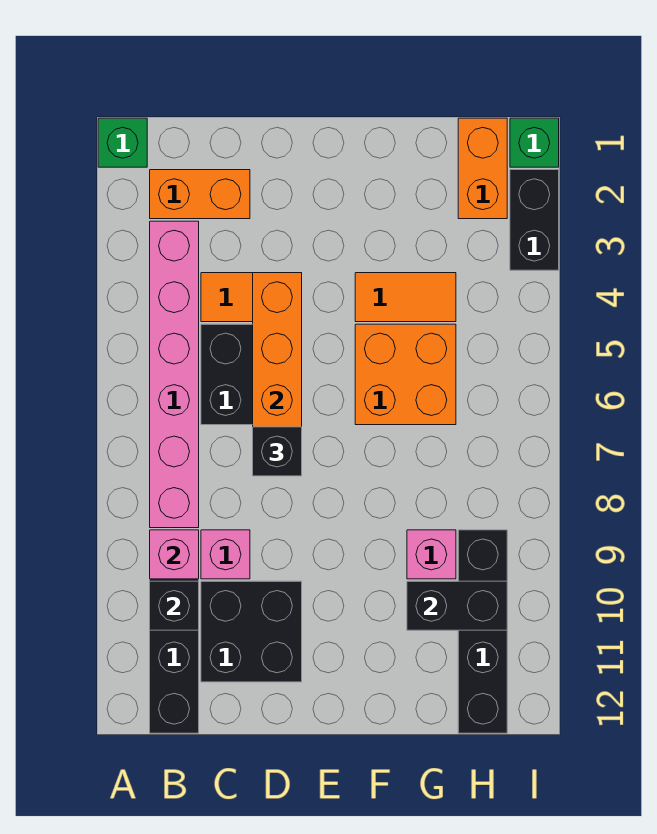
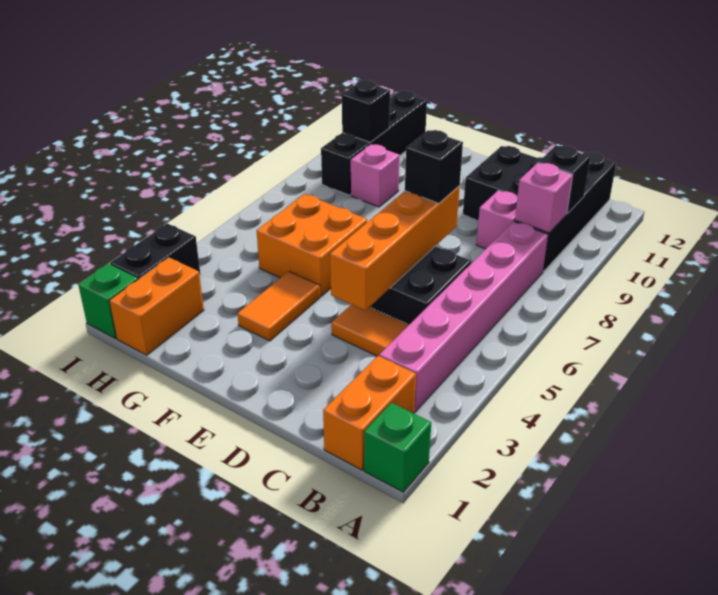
orange 1x2 brick [150,170,250,219] -> orange 1x2 brick turned to [323,356,416,470]
orange 1x2 tile [355,273,456,322] -> orange 1x2 tile turned to [237,271,320,341]
black 1x2 brick [407,581,507,630] -> black 1x1 brick [342,80,390,142]

